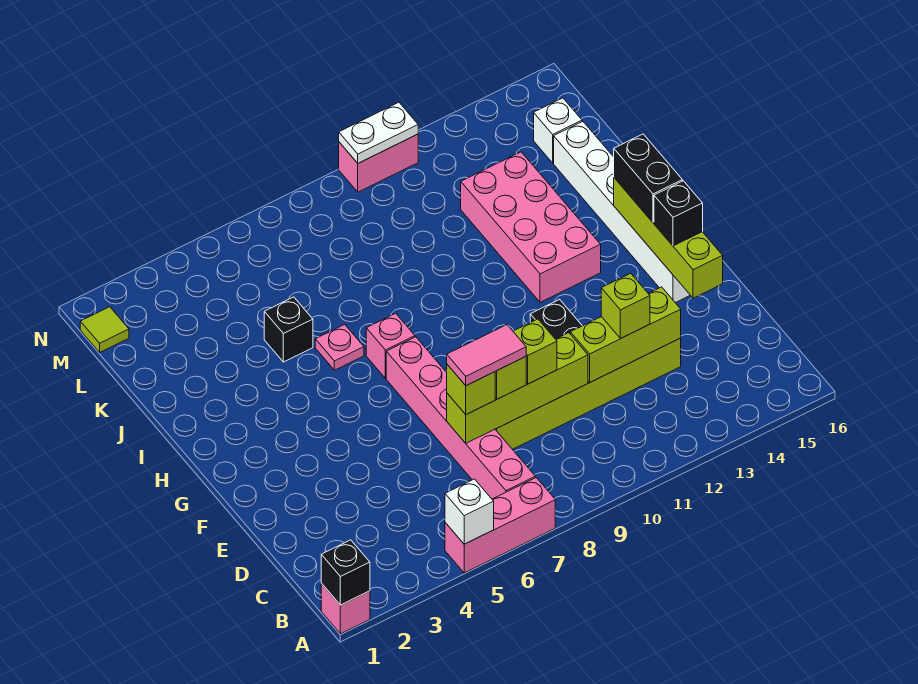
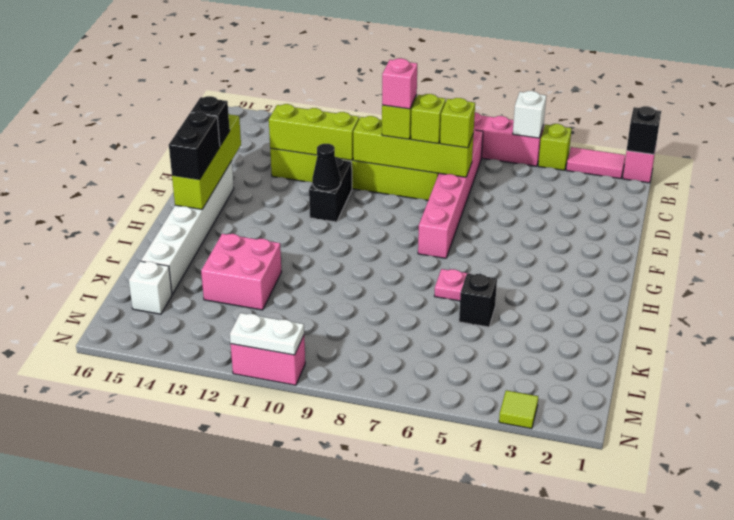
pink 1x2 tile [447,325,526,386] -> pink 1x2 tile moved to [566,147,626,179]
lime 1x1 brick [601,273,650,338] -> lime 1x1 brick moved to [538,124,572,170]
none -> black 1x1 cone [312,144,341,191]
pink 1x1 brick [366,313,415,379] -> pink 1x1 brick moved to [382,58,417,109]
pink 2x4 brick [461,152,601,302] -> pink 2x2 brick [201,234,282,310]
lime 1x1 tile [80,307,129,352] -> lime 1x1 tile moved to [499,390,538,429]

